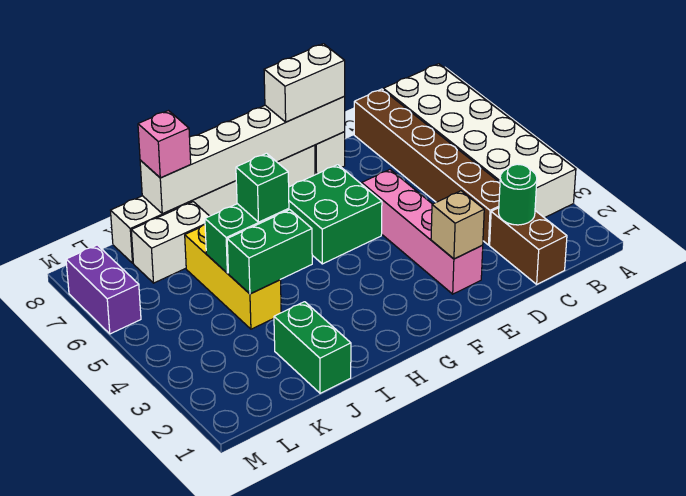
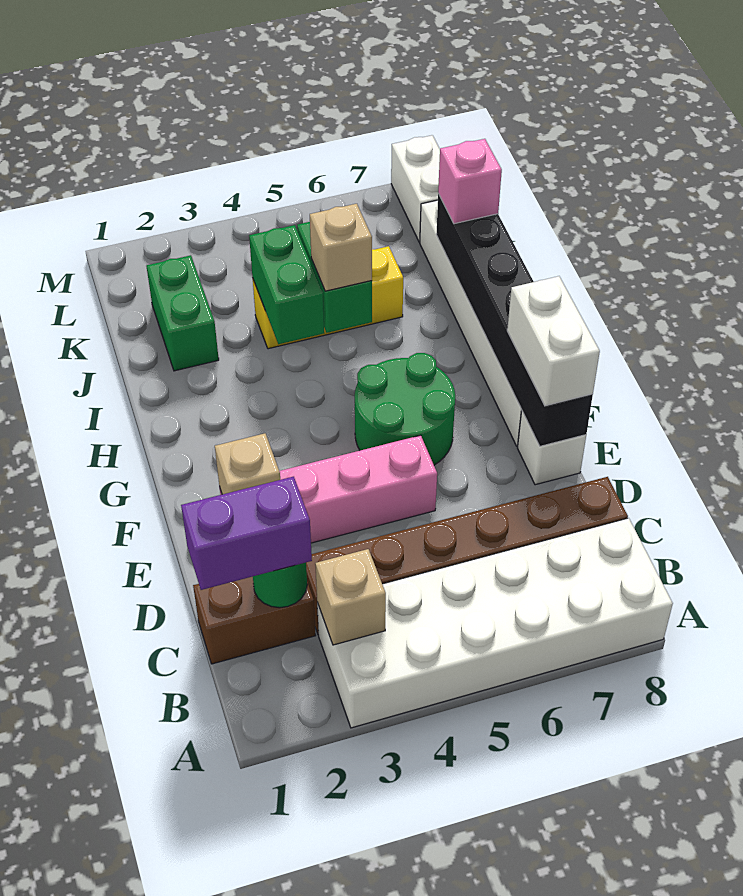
none -> tan 1x1 brick [315,549,386,645]
white 1x6 brick [140,97,345,214] -> black 1x6 brick [436,194,593,446]
green 2x2 brick [289,165,382,264] -> green 2x2 round brick [355,353,455,465]
green 1x1 brick [236,153,289,222] -> tan 1x1 brick [310,204,372,291]
green 1x2 brick [274,302,351,393] -> green 1x2 brick turned to [147,255,219,371]
white 1x2 brick [131,202,209,283] -> white 1x2 brick moved to [391,135,440,242]
purple 1x2 brick [66,245,141,334] -> purple 1x2 brick moved to [181,477,312,590]

